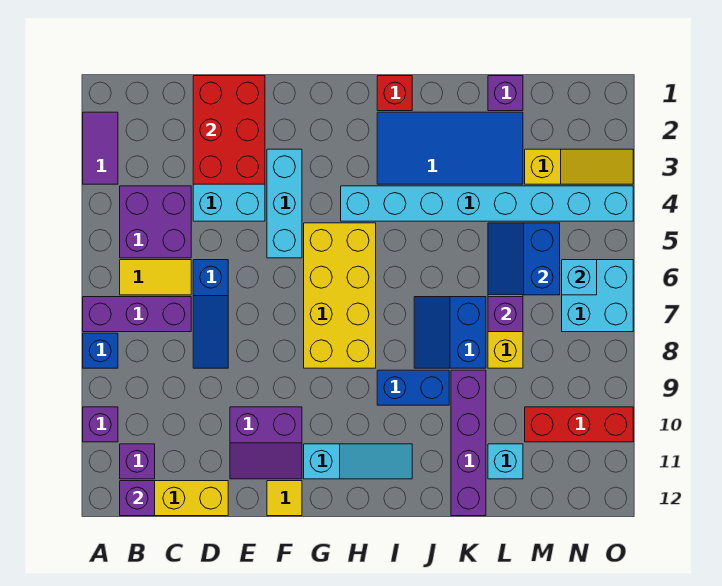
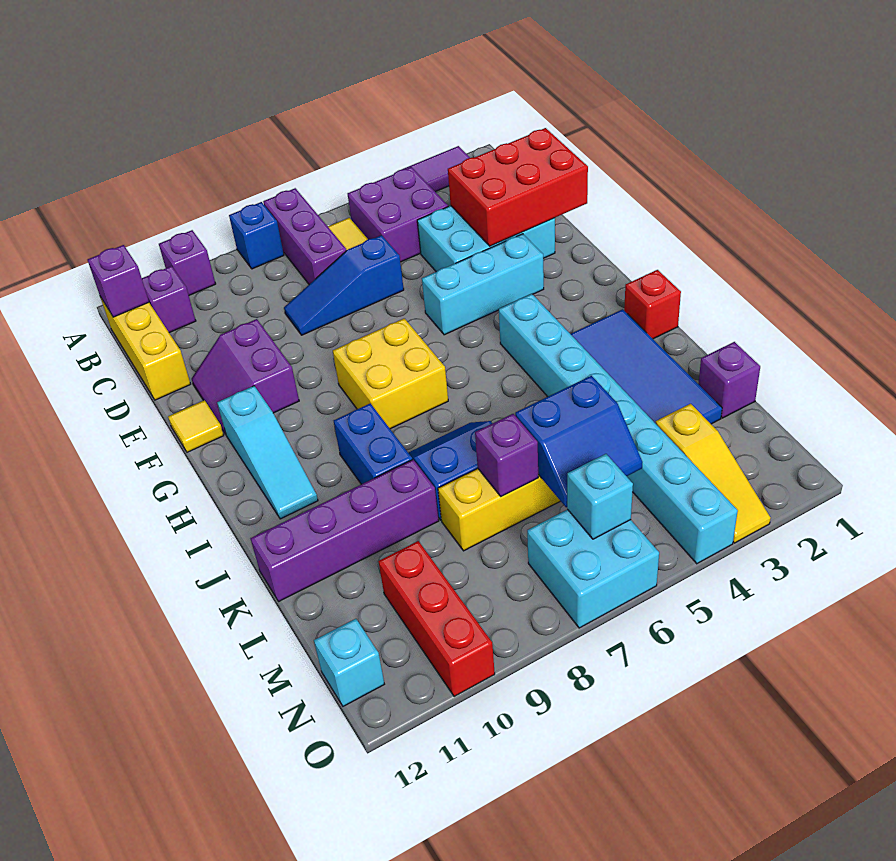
yellow 2x4 brick [304,223,376,368] -> yellow 2x2 brick [333,318,448,429]
blue 2x2 slope [488,223,560,295] -> blue 2x2 slope turned to [515,376,642,507]
cyan 1x1 brick [488,444,523,479] -> cyan 1x1 brick moved to [314,619,384,706]

